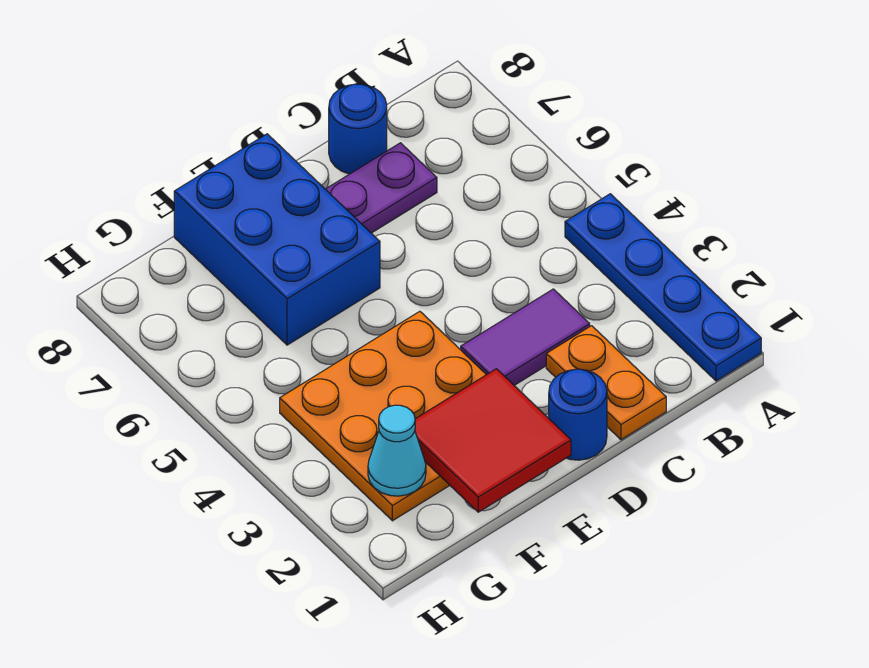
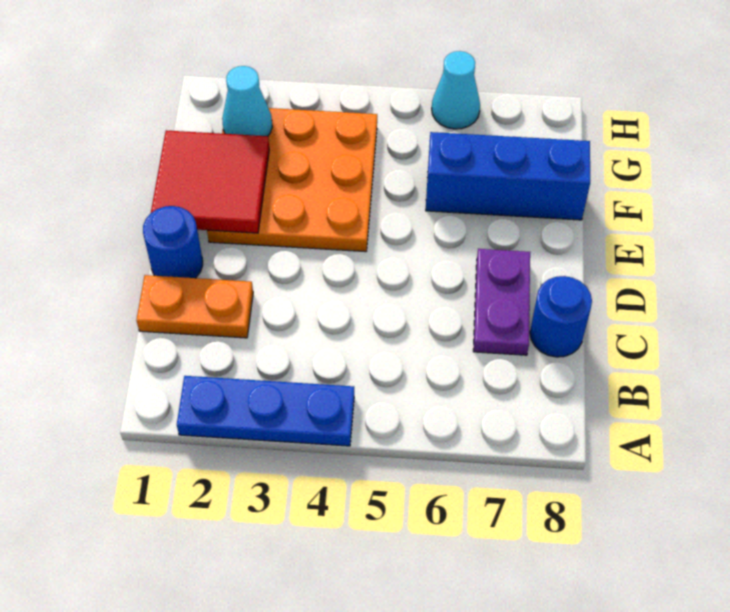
blue 1x4 plate [565,194,761,381] -> blue 1x3 plate [177,376,354,446]
purple 1x2 tile [461,289,590,385] -> none
blue 2x3 brick [174,134,380,345] -> blue 1x3 brick [426,132,590,220]
none -> cyan 1x1 cone [432,51,480,129]

